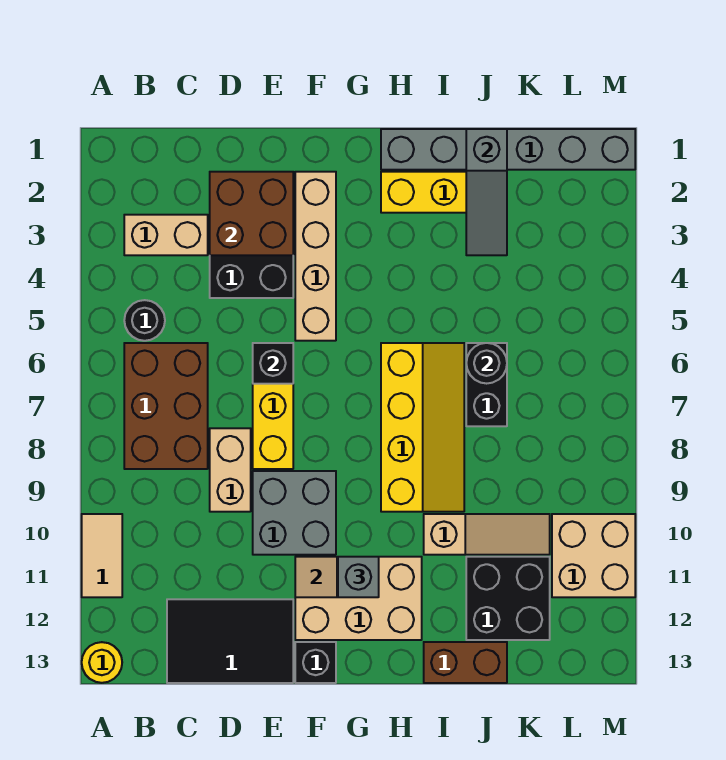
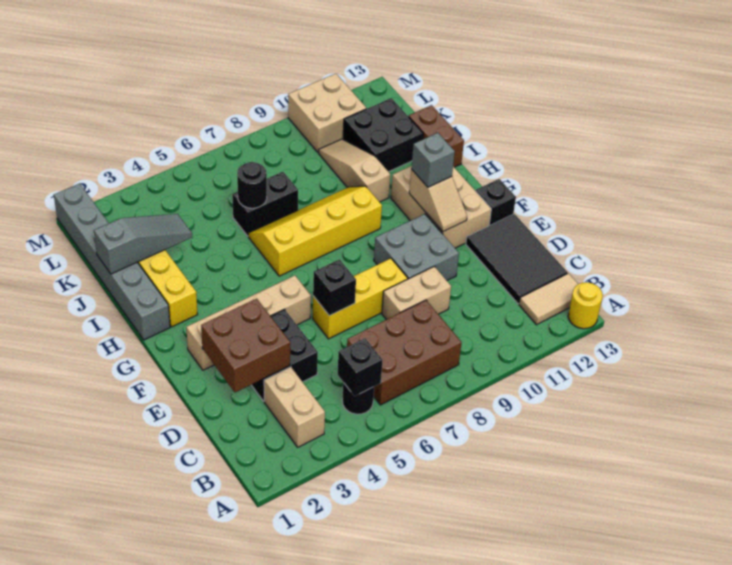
tan 1x2 tile [82,514,122,597] -> tan 1x2 tile moved to [519,273,578,325]
none -> black 1x1 brick [338,338,383,396]

